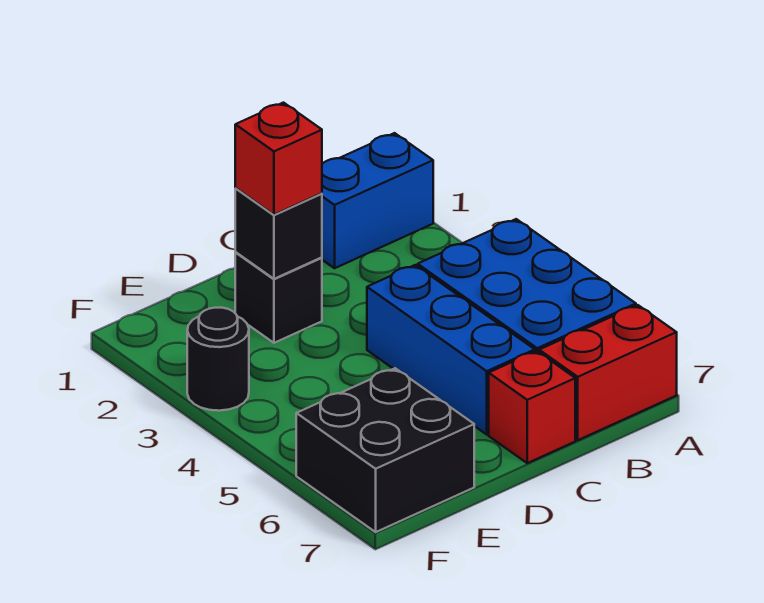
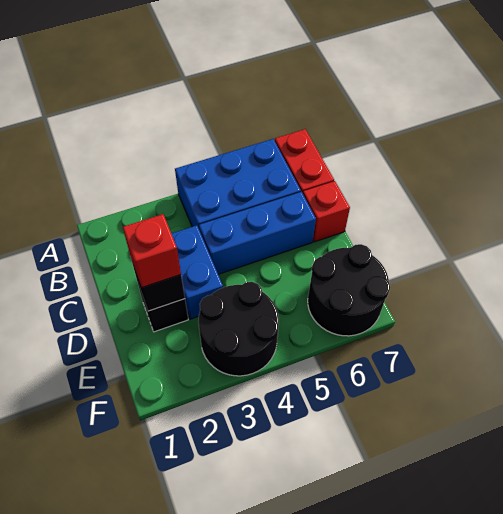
blue 1x2 brick [322,133,433,268] -> blue 1x2 brick moved to [171,225,223,319]
black 2x2 brick [296,368,474,532] -> black 2x2 round brick [308,244,390,336]
black 1x1 round brick [187,308,249,411] -> black 2x2 round brick [198,282,279,376]

